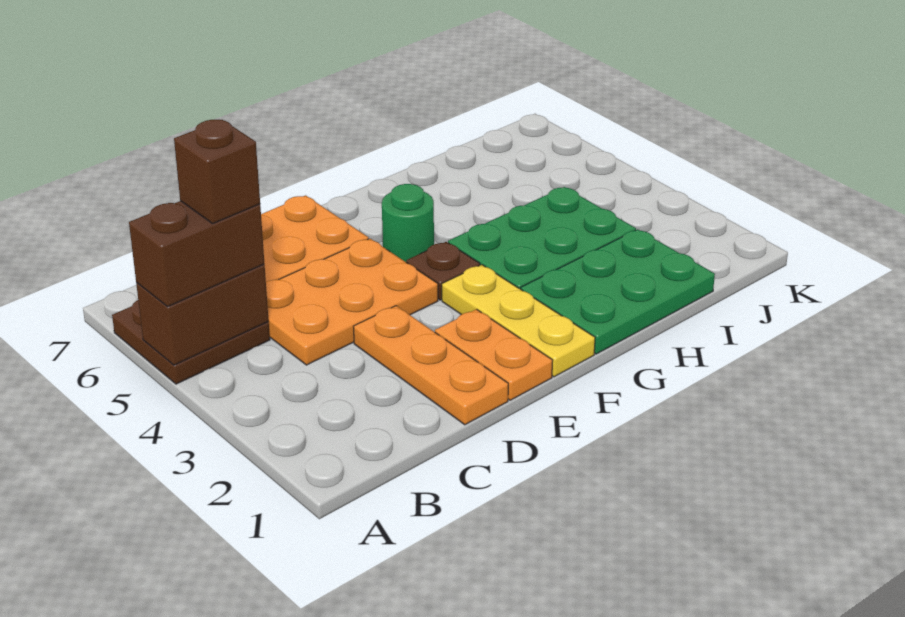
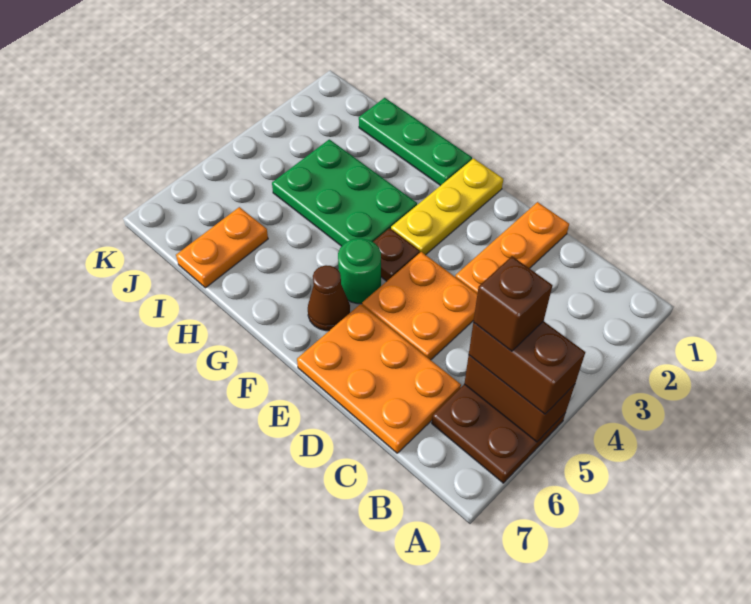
orange 2x3 plate [266,239,438,365] -> orange 2x2 plate [362,252,477,360]
orange 1x2 plate [435,309,553,400] -> orange 1x2 plate moved to [176,207,268,288]
none -> brown 1x1 cone [308,265,350,331]
green 2x3 plate [521,229,715,354] -> green 1x3 plate [359,98,472,186]

